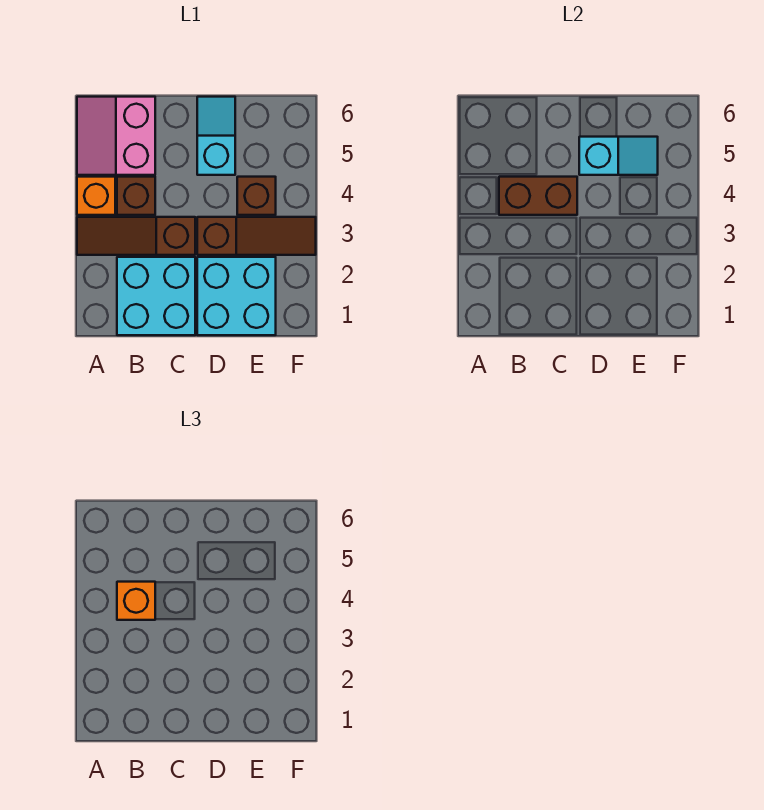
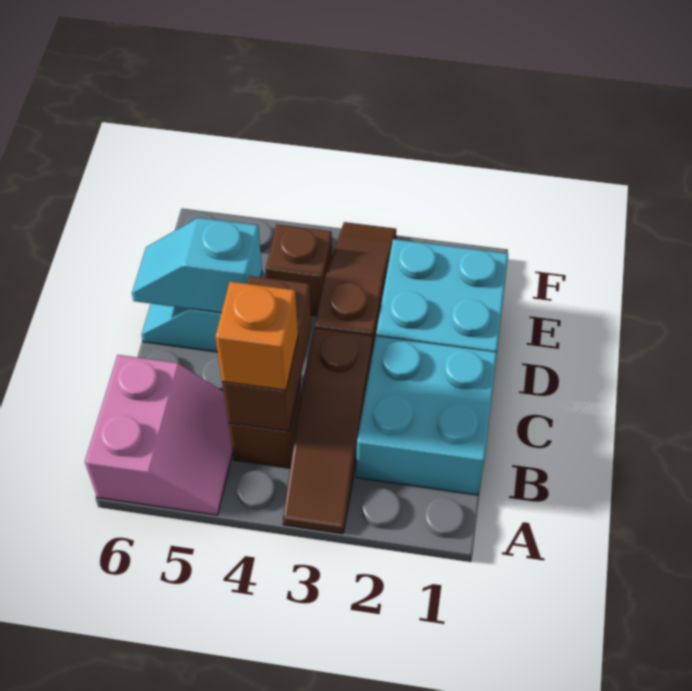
orange 1x1 brick [77,177,115,215] -> none
pink 2x2 slope [77,97,155,175] -> pink 2x2 slope turned to [85,355,233,515]
cyan 1x2 slope [579,137,658,175] -> cyan 1x2 slope turned to [132,218,262,313]

